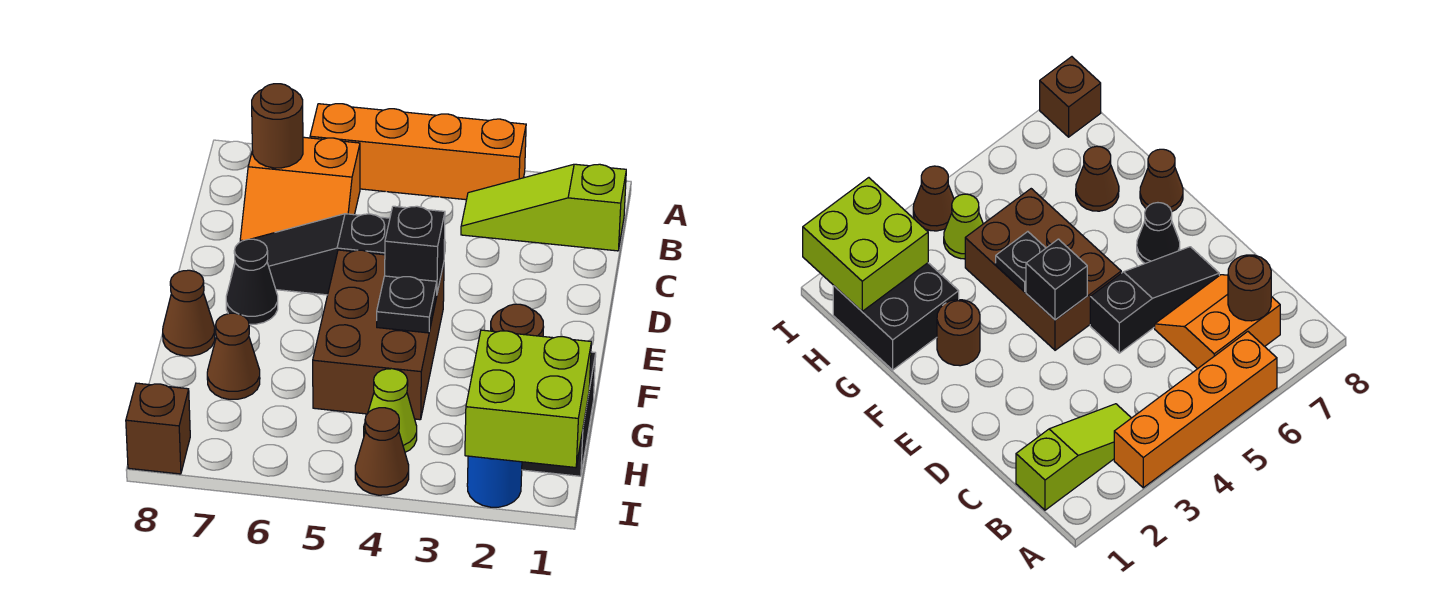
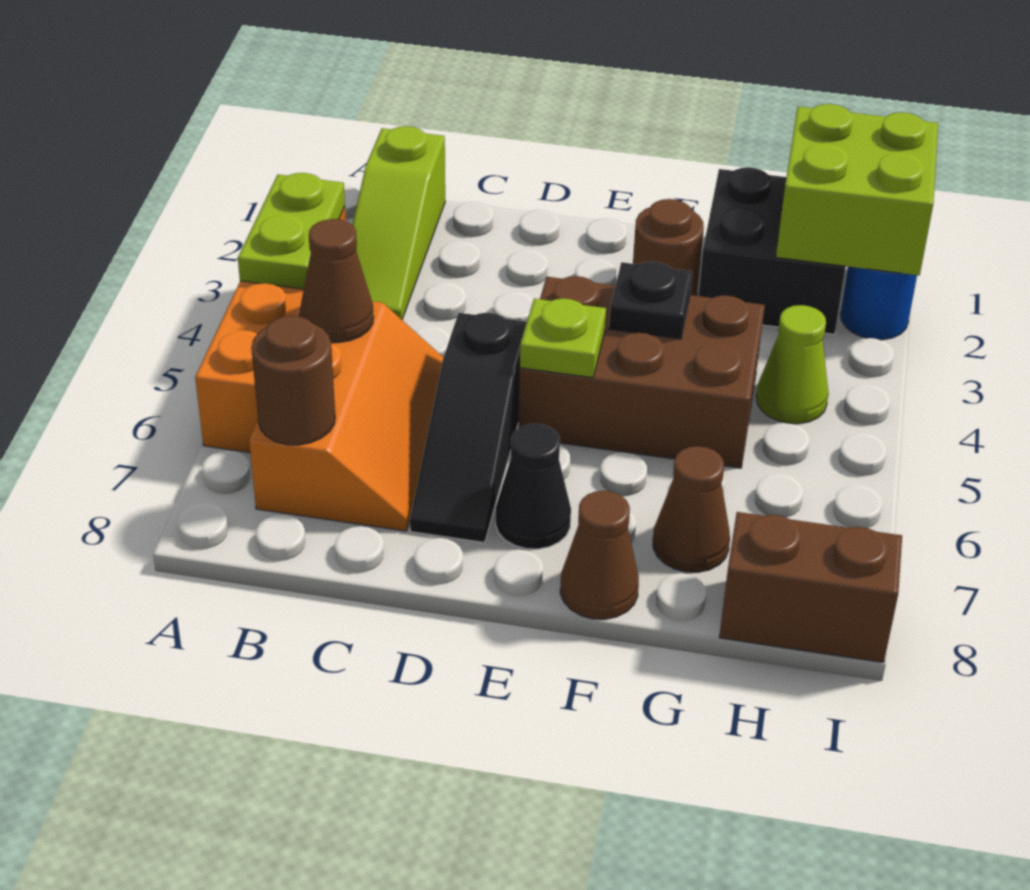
none -> lime 1x2 plate [238,173,345,289]
orange 2x2 slope [240,137,360,242] -> orange 2x3 slope [249,301,444,531]
black 1x1 brick [385,206,445,293] -> none
none -> lime 1x1 plate [520,298,606,378]
brown 1x1 cone [355,408,409,495] -> brown 1x1 cone moved to [300,219,374,342]
brown 1x1 brick [126,383,190,474] -> brown 1x2 brick [719,512,902,663]

